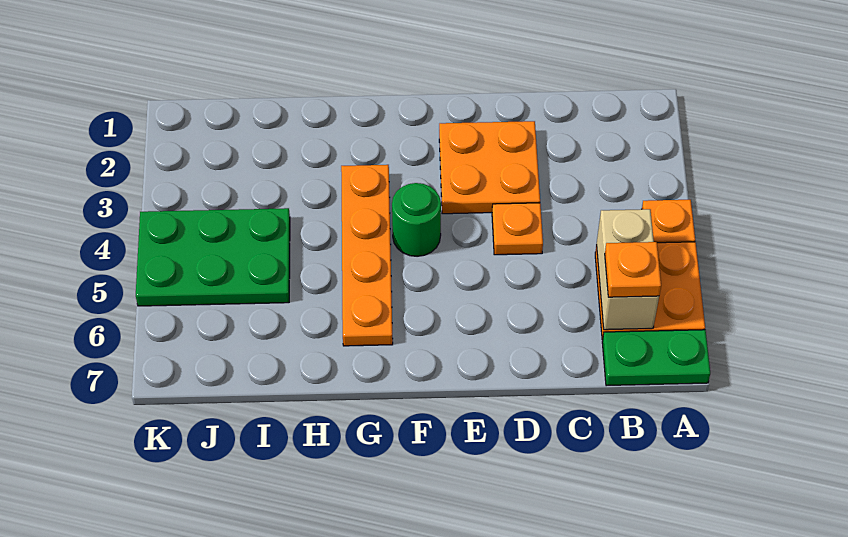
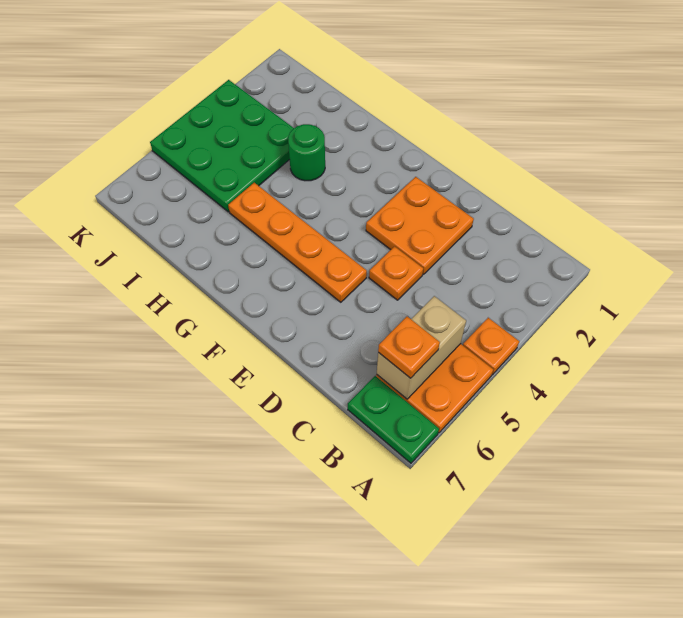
green 1x1 round brick [392,183,441,256] -> green 1x1 round brick moved to [288,124,325,181]
orange 1x4 plate [341,165,393,346] -> orange 1x4 plate turned to [228,183,367,302]
green 2x3 plate [136,208,290,306] -> green 3x3 plate [150,80,294,212]

